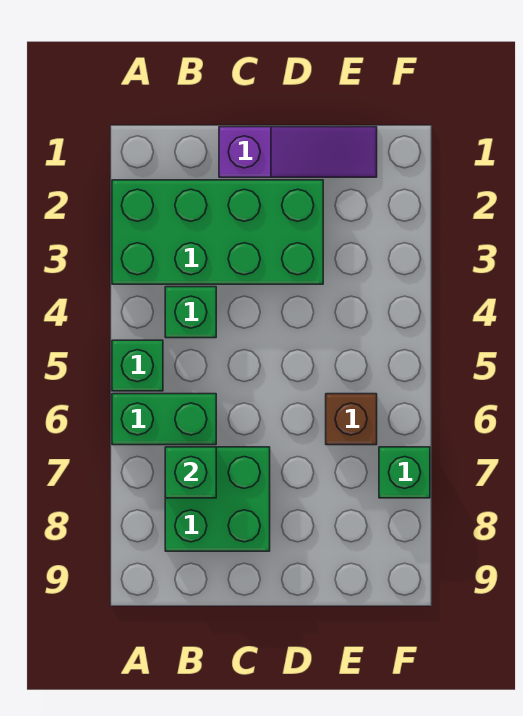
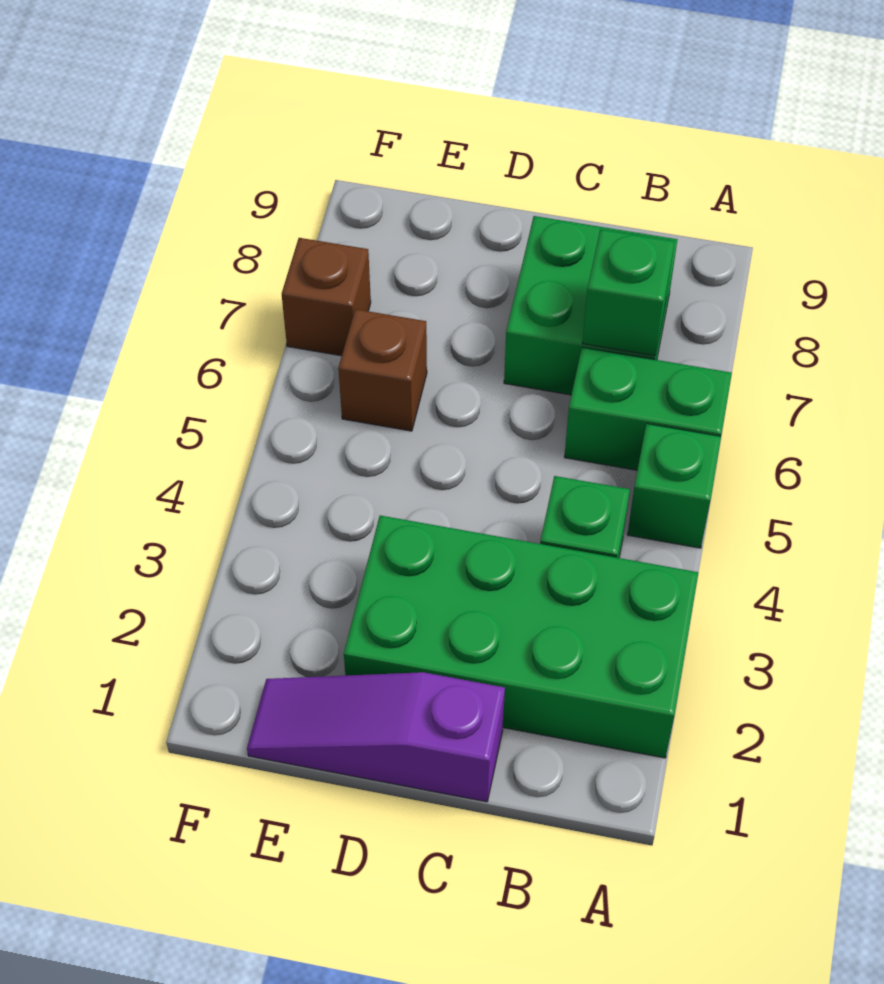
green 1x1 brick [379,447,430,498] -> brown 1x1 brick [282,238,371,356]

